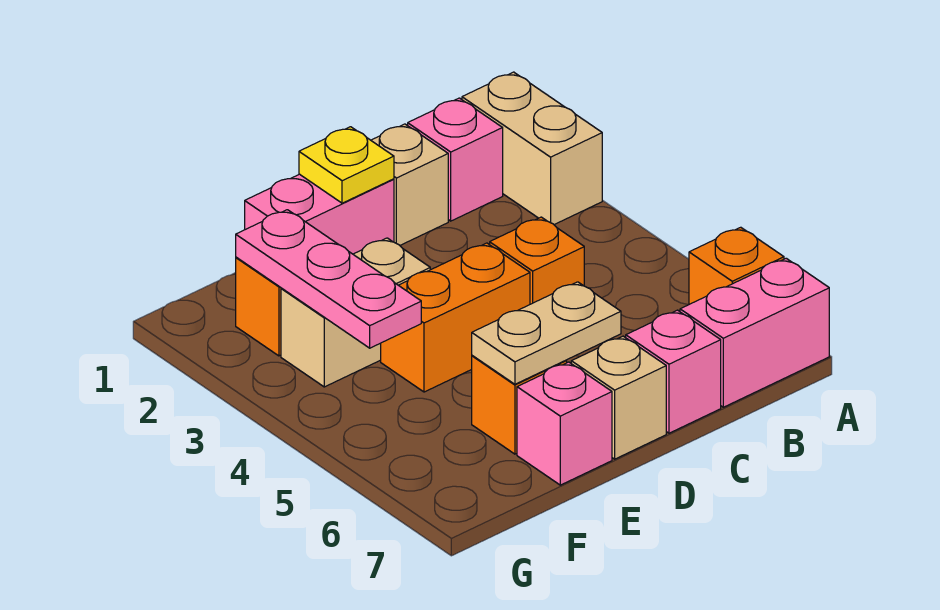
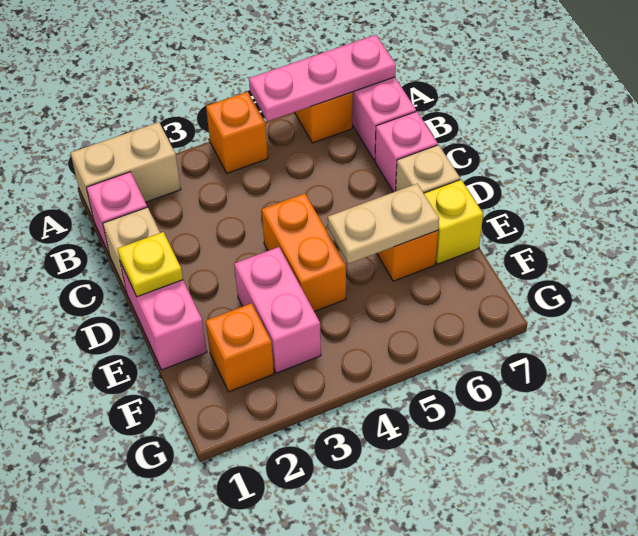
orange 1x1 brick [490,217,584,304] -> orange 1x1 brick moved to [206,92,268,173]
tan 1x2 plate [472,282,621,384] -> tan 1x2 plate turned to [328,184,439,264]
tan 1x2 brick [281,238,430,387] -> pink 1x2 brick [234,247,321,373]
pink 1x1 brick [517,362,612,485] -> yellow 1x1 brick [424,180,483,264]
pink 1x3 plate [236,210,421,348] -> pink 1x3 plate moved to [249,35,396,121]

